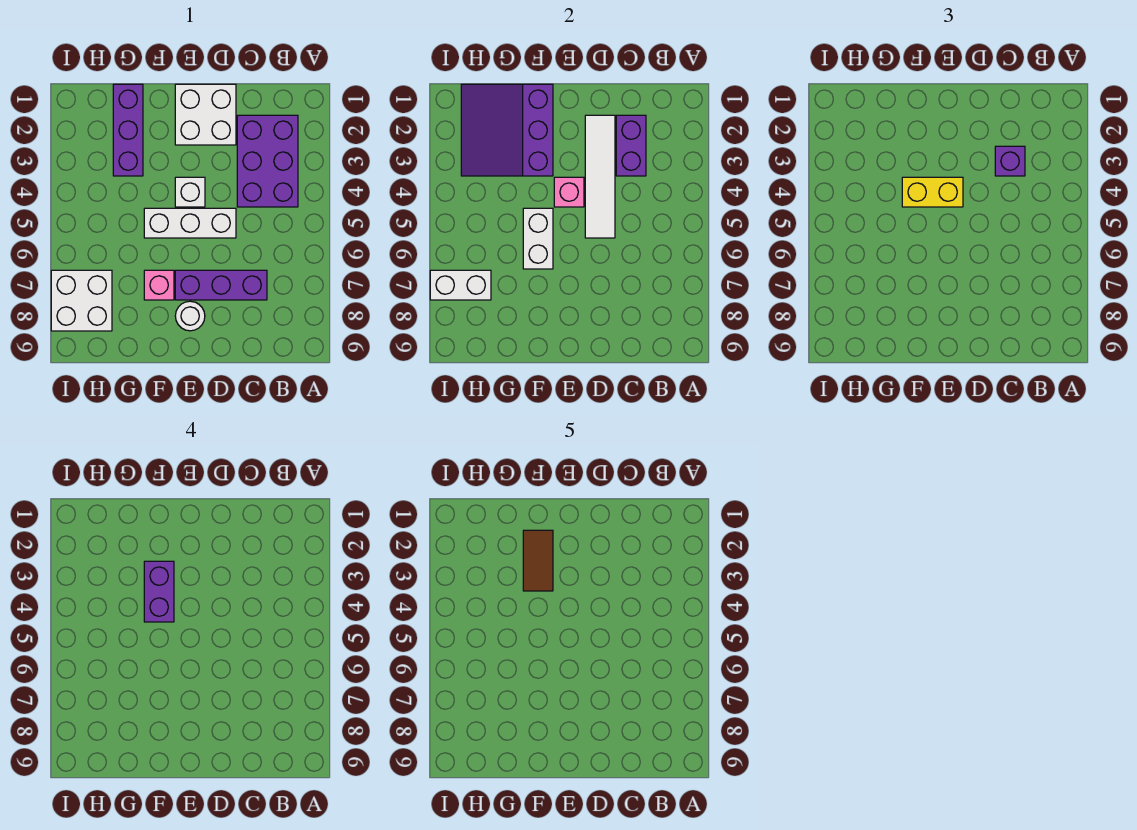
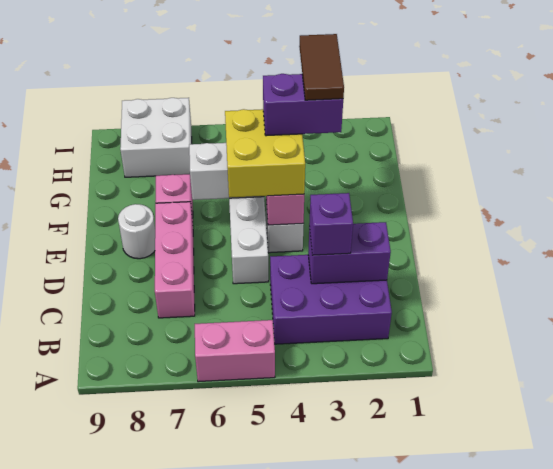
none -> pink 1x2 brick [195,320,275,382]
purple 1x3 brick [175,270,267,300] -> pink 1x3 brick [155,202,195,318]
white 2x2 brick [175,84,236,145] -> none
white 1x4 tile [585,115,615,238] -> none
yellow 1x2 brick [902,177,963,207] -> yellow 2x2 brick [225,109,305,198]
purple 3x3 slope [461,84,553,176] -> none
brown 1x2 tile [523,530,553,591] -> brown 1x2 tile turned to [299,34,344,100]
purple 1x3 brick [113,84,143,176] -> none
white 1x2 brick [430,270,491,300] -> none

